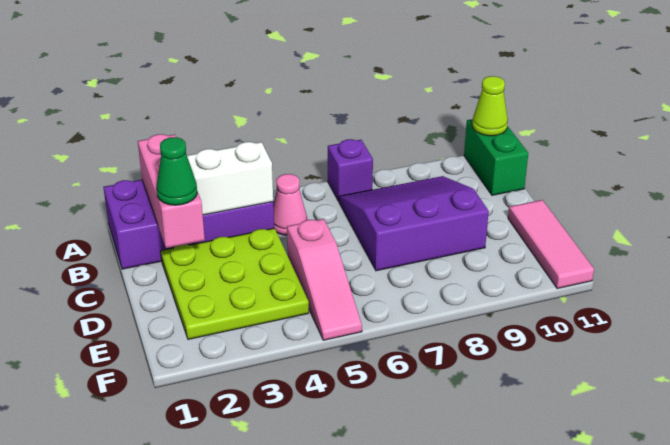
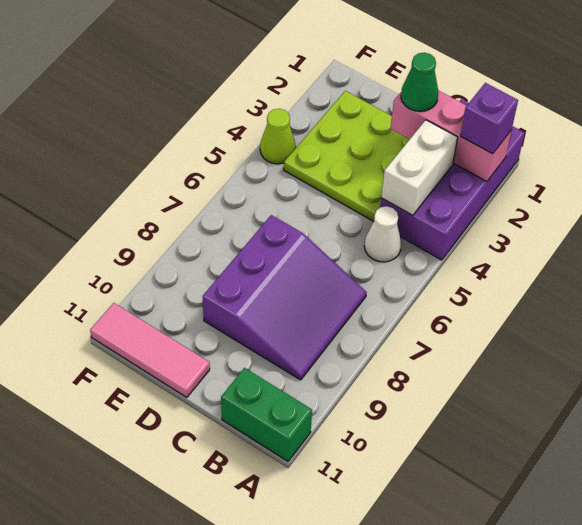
purple 1x1 brick [328,139,373,201] -> purple 1x1 brick moved to [461,83,518,154]
lime 1x1 cone [472,76,508,136] -> lime 1x1 cone moved to [260,109,296,164]
pink 1x1 cone [273,174,307,235] -> white 1x1 cone [364,206,402,262]
pink 1x3 slope [287,219,362,340] -> none

